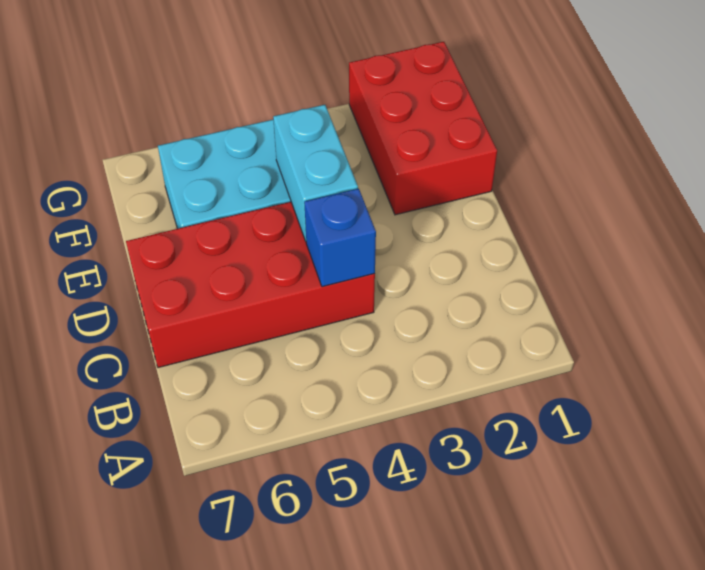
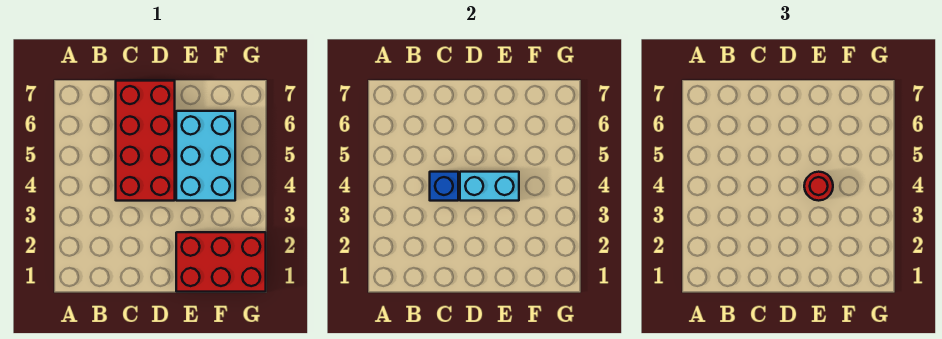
none -> red 1x1 round brick [804,172,833,201]

